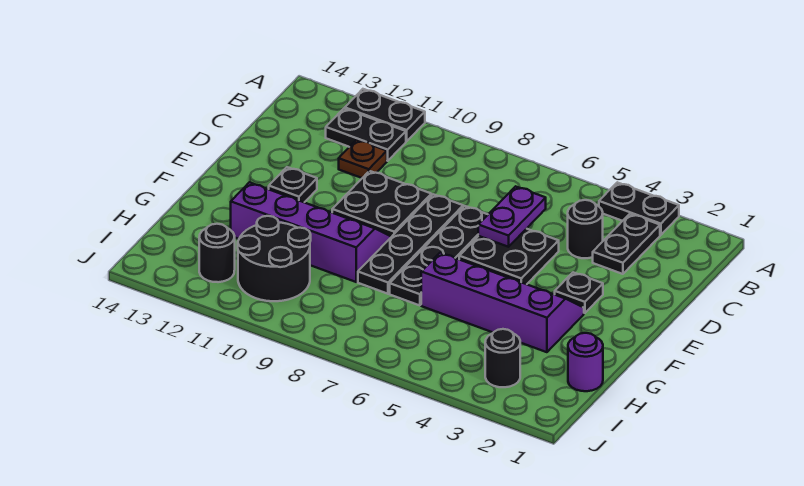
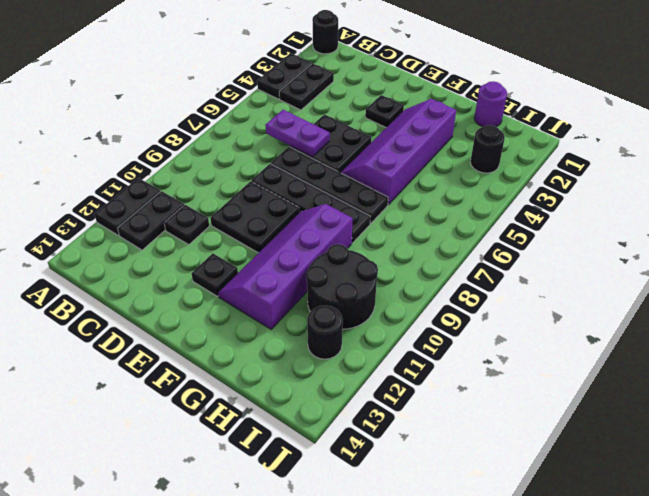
black 1x2 plate [593,214,660,274] -> black 1x2 plate turned to [279,63,334,110]
black 1x1 round brick [568,200,603,258] -> black 1x1 round brick moved to [312,10,338,54]
brown 1x1 plate [339,140,387,178] -> black 1x1 plate [164,205,209,245]

